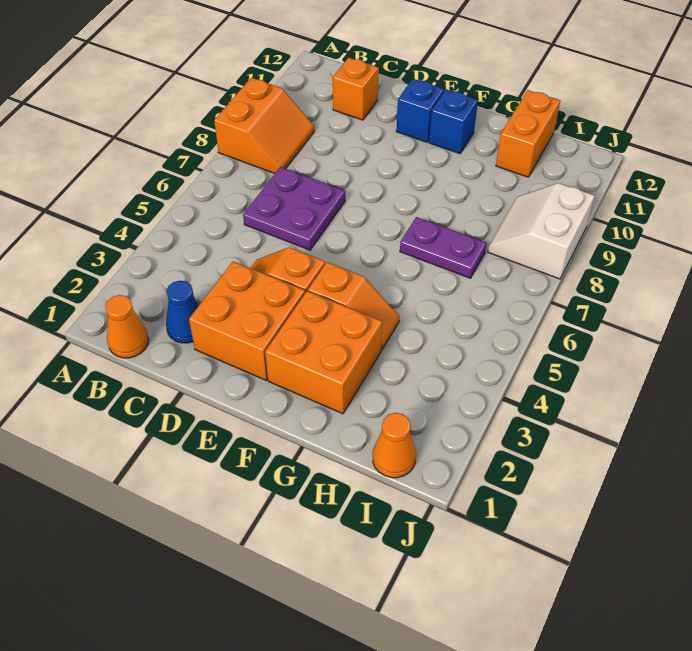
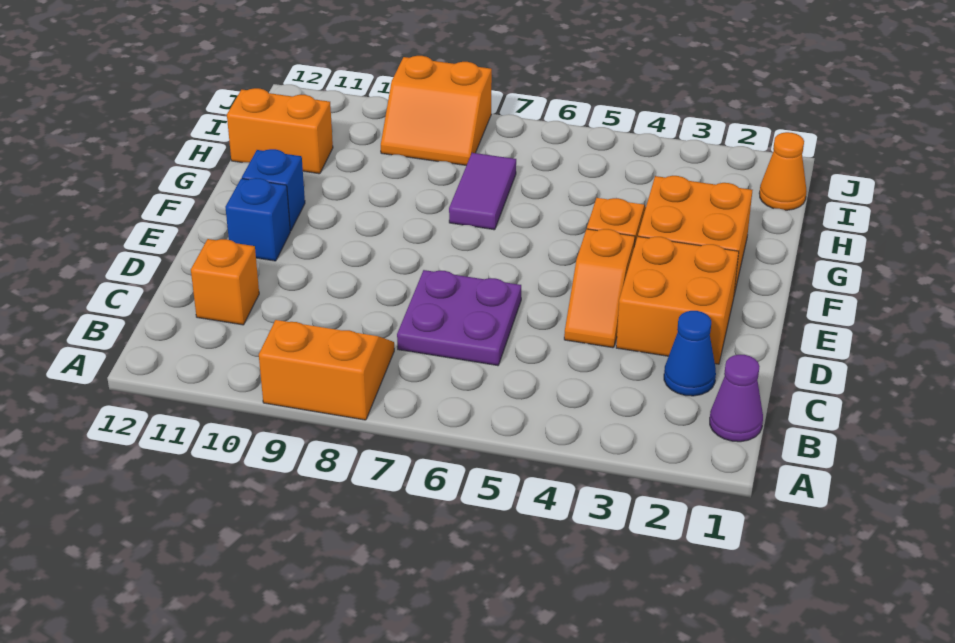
orange 1x1 cone [105,295,149,358] -> purple 1x1 cone [710,355,763,442]
purple 1x2 plate [400,217,487,278] -> purple 1x2 tile [449,153,516,230]
white 2x2 slope [488,183,595,279] -> orange 2x2 slope [381,56,492,165]

